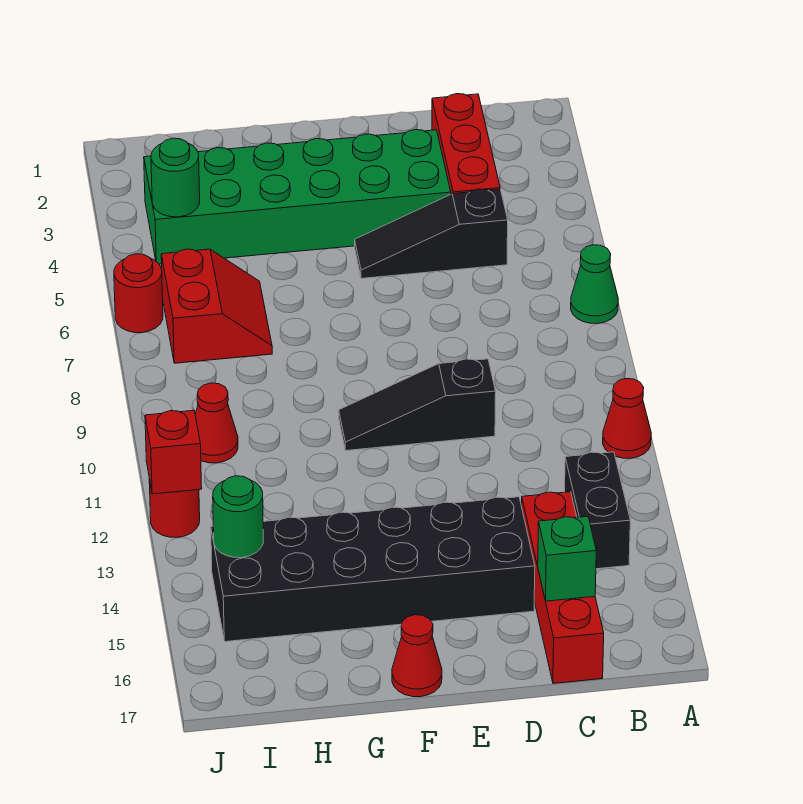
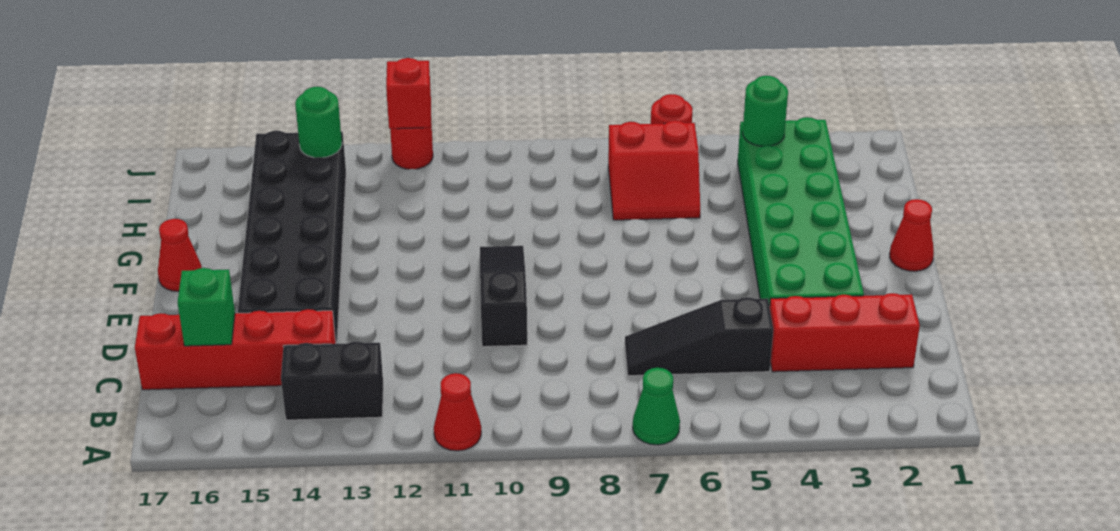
black 1x3 slope [355,189,508,279] -> black 1x3 slope turned to [625,297,773,376]
red 1x1 cone [195,383,238,463] -> red 1x1 cone moved to [890,199,934,271]

